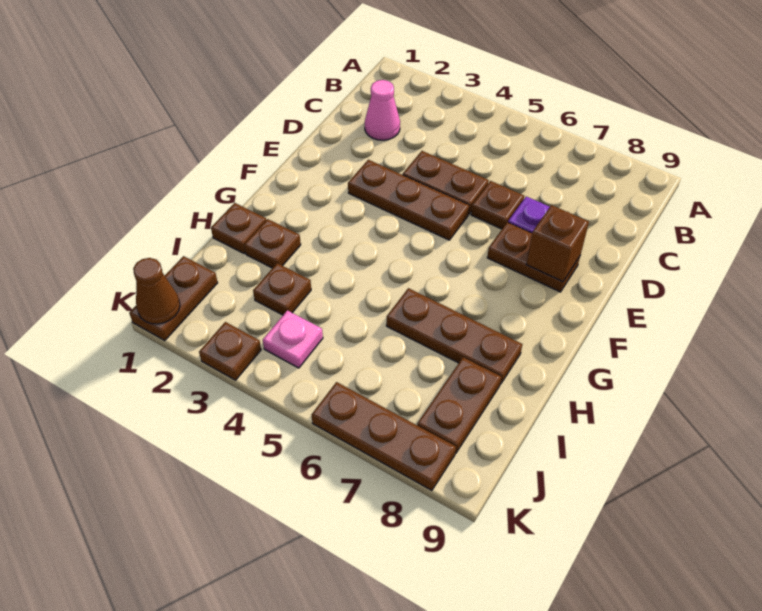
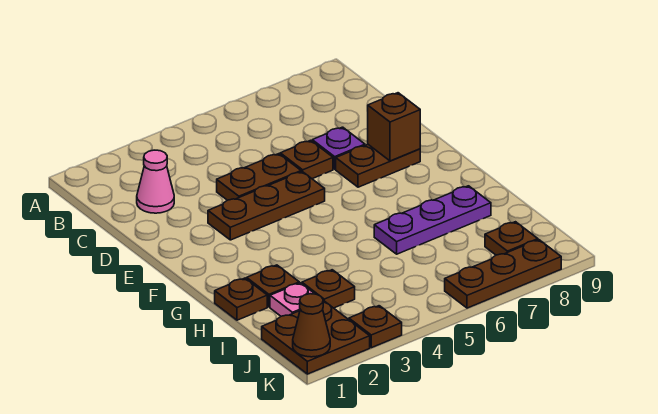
brown 1x3 plate [386,288,522,384] -> purple 1x3 plate [374,186,491,254]
brown 1x2 plate [417,357,501,453] -> brown 1x1 plate [485,222,538,255]
brown 1x2 plate [129,256,218,341] -> brown 2x2 plate [262,301,370,374]
pink 1x1 plate [263,310,323,368] -> pink 1x1 plate moved to [270,283,314,316]

